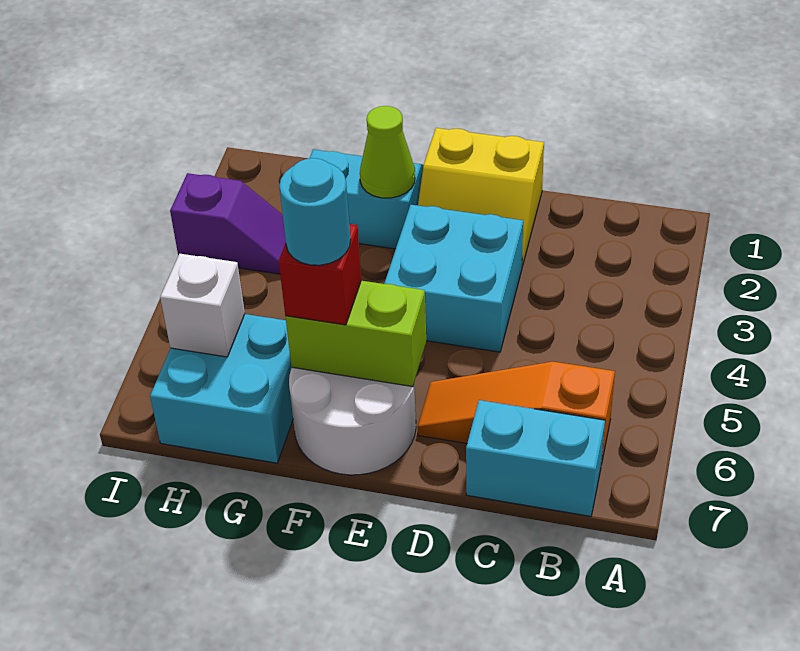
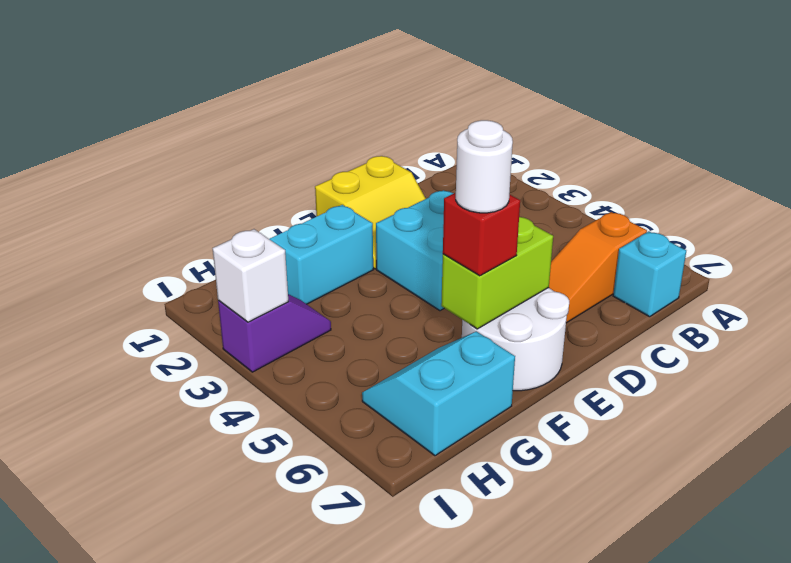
cyan 1x2 brick [466,400,605,516] -> cyan 1x1 brick [613,231,686,317]
lime 1x1 cone [360,106,415,198] -> none
cyan 1x1 round brick [280,158,351,265] -> white 1x1 round brick [456,120,513,213]
cyan 2x2 brick [150,314,293,463] -> cyan 2x2 slope [362,331,515,456]
white 1x1 brick [160,254,245,357] -> white 1x1 brick moved to [213,229,288,322]

